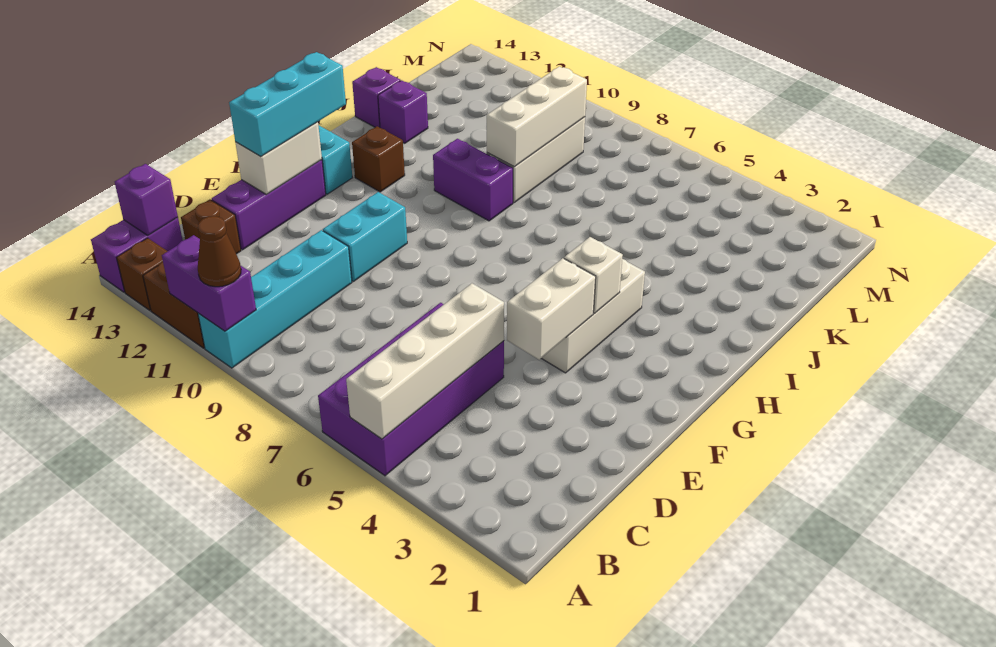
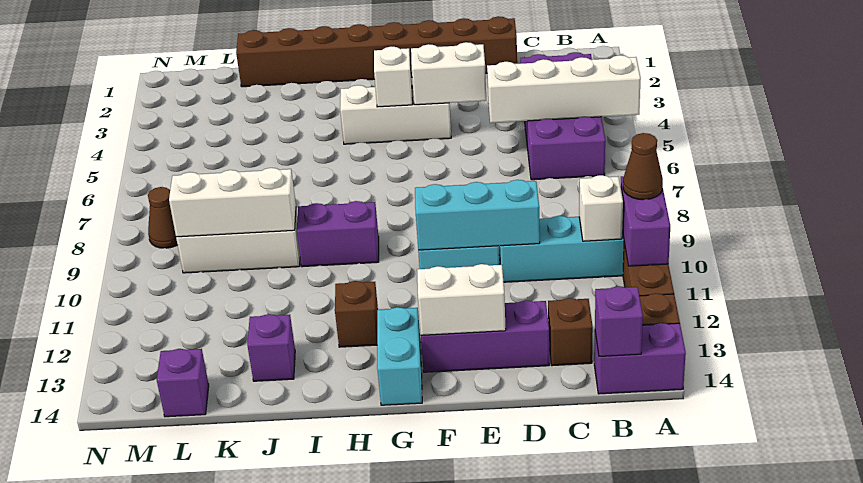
purple 2x4 brick [318,303,504,476] -> purple 2x4 brick turned to [521,52,605,180]
none -> white 1x1 brick [579,175,623,241]
none -> brown 1x8 brick [236,16,517,87]
cyan 1x3 brick [229,52,346,157] -> cyan 1x3 brick moved to [415,180,540,250]
purple 1x2 brick [433,139,513,221] -> purple 1x2 brick turned to [297,201,379,267]
purple 1x1 brick [352,67,401,127] -> purple 1x1 brick moved to [157,349,209,417]
none -> brown 1x1 cone [148,187,178,248]

